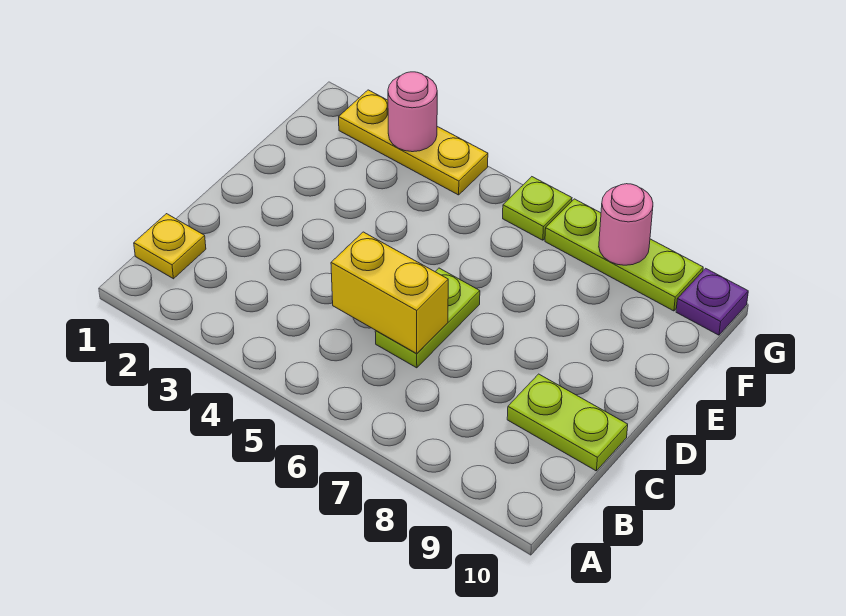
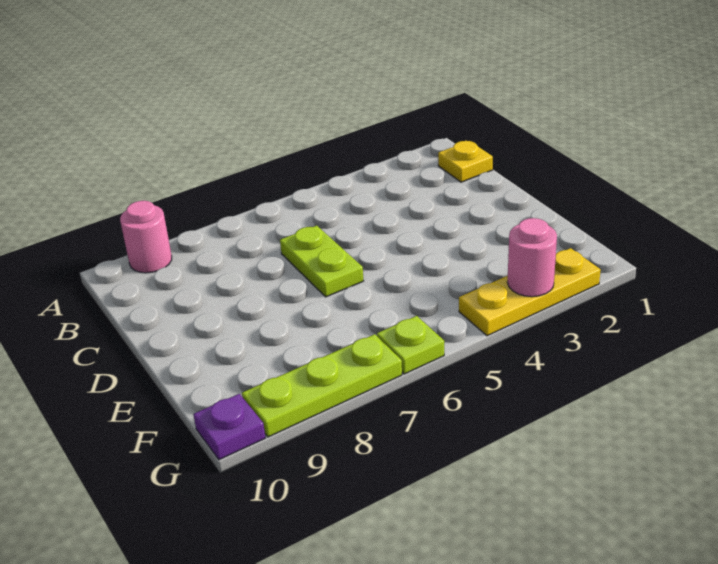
yellow 1x2 brick [331,232,448,353] -> none
lime 1x2 plate [507,374,628,471] -> none
pink 1x1 round brick [599,184,653,265] -> pink 1x1 round brick moved to [120,201,172,273]

